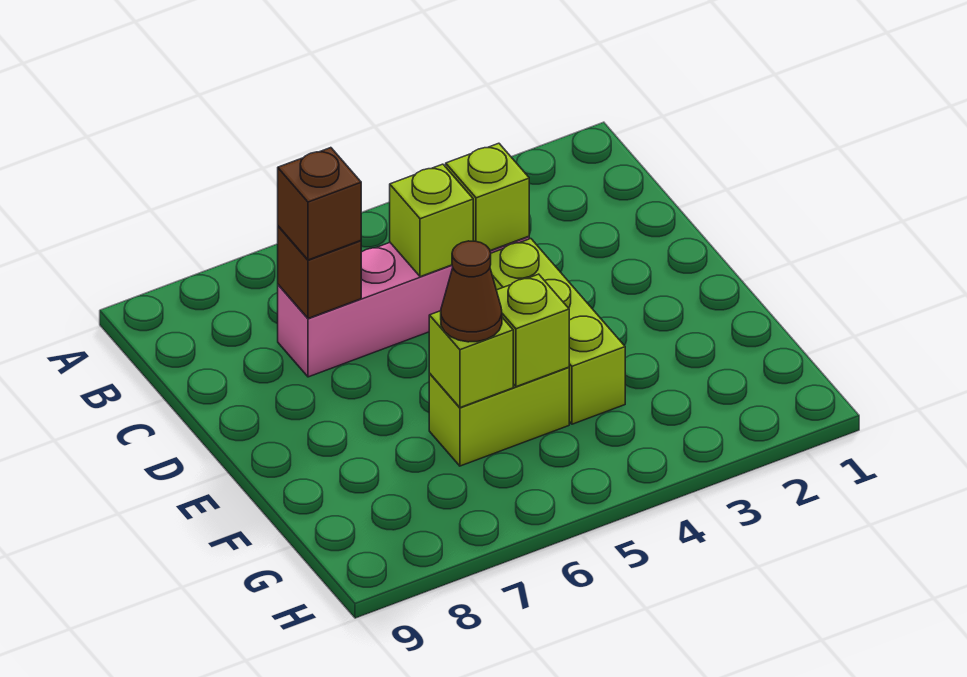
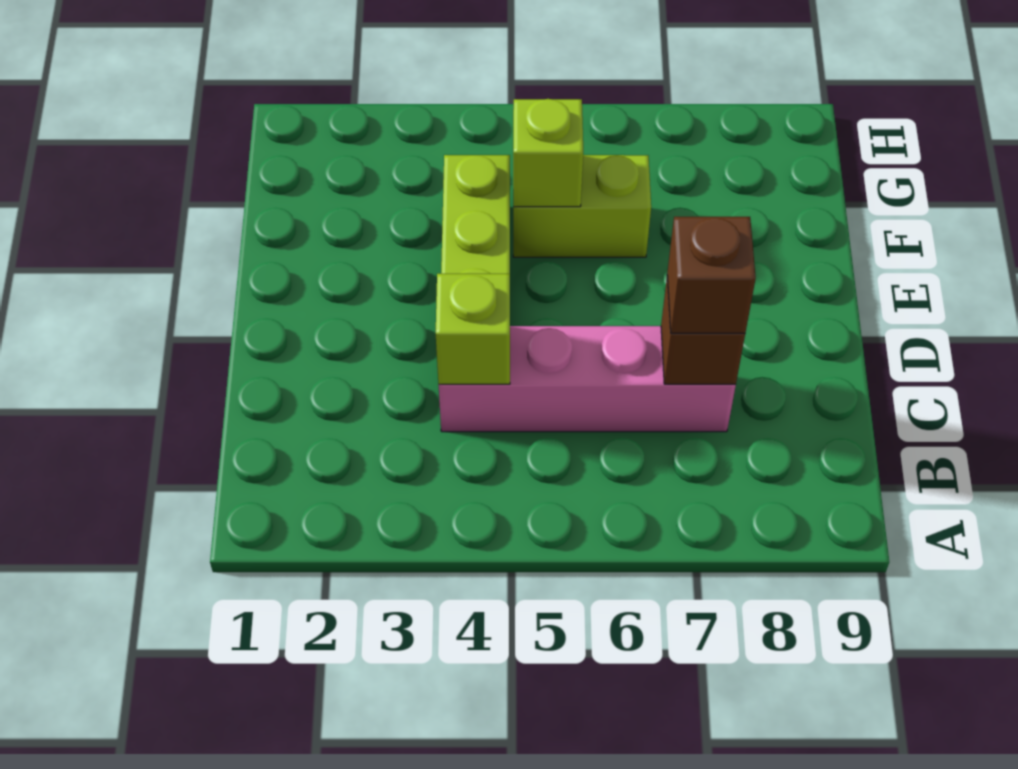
lime 1x1 brick [390,164,473,277] -> none
lime 1x1 brick [429,311,513,408] -> none
brown 1x1 cone [441,241,502,342] -> none

